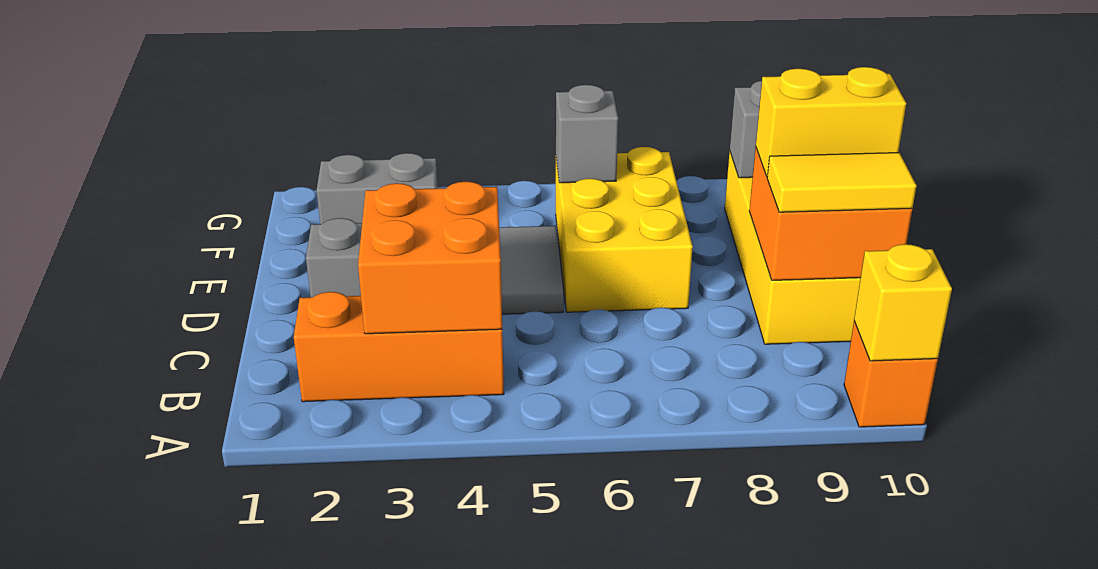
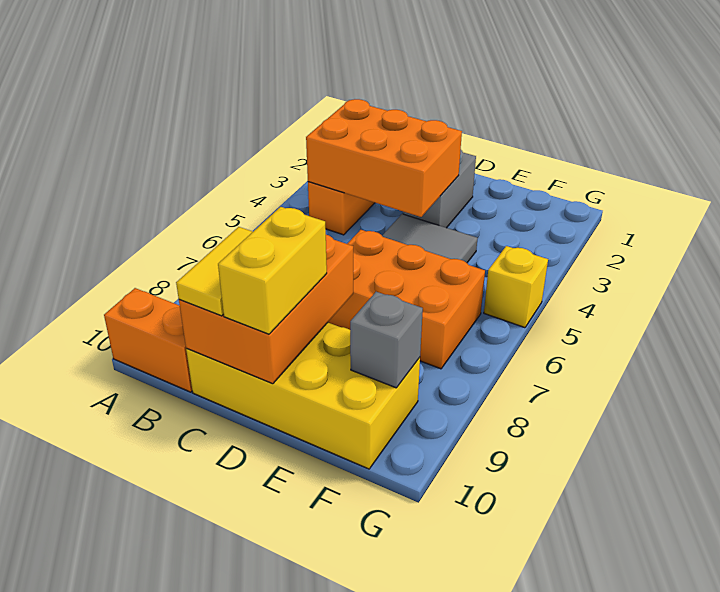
orange 1x1 brick [844,321,938,427] -> orange 1x2 brick [104,288,192,392]
yellow 1x1 brick [854,244,952,361] -> yellow 1x1 brick moved to [484,246,548,328]
orange 2x2 brick [358,182,502,334] -> orange 2x3 brick [306,99,462,217]
orange 2x2 brick [749,148,912,280] -> orange 2x3 brick [179,235,353,384]
yellow 2x3 brick [556,147,693,312] -> orange 2x3 brick [328,230,485,369]
grey 1x2 brick [317,153,438,224] -> none
grey 1x1 brick [556,85,618,183] -> none

